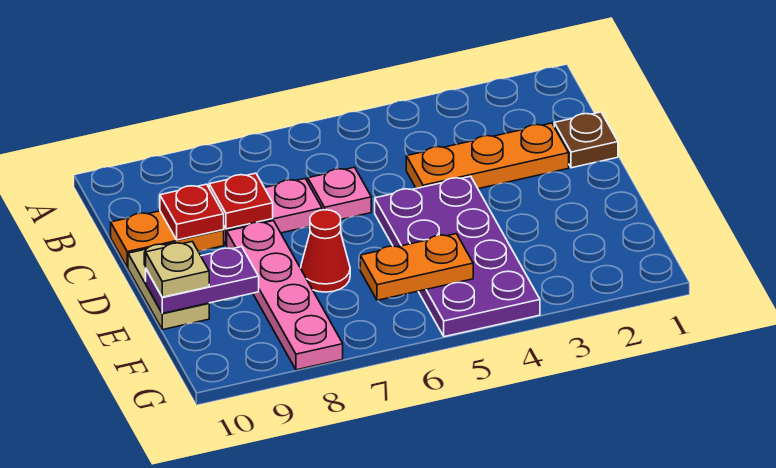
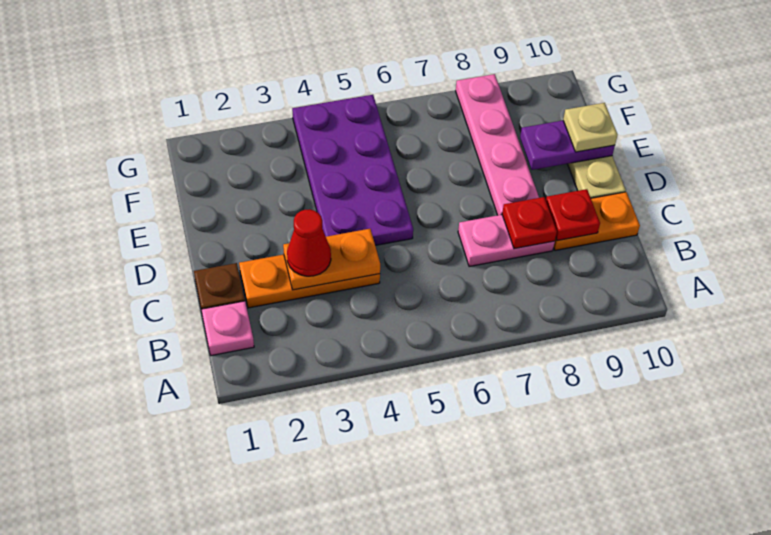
pink 1x1 plate [308,167,371,219] -> pink 1x1 plate moved to [201,301,254,356]
red 1x1 cone [301,210,350,292] -> red 1x1 cone moved to [287,209,331,276]
orange 1x2 plate [360,234,473,300] -> orange 1x2 plate moved to [283,229,380,290]

